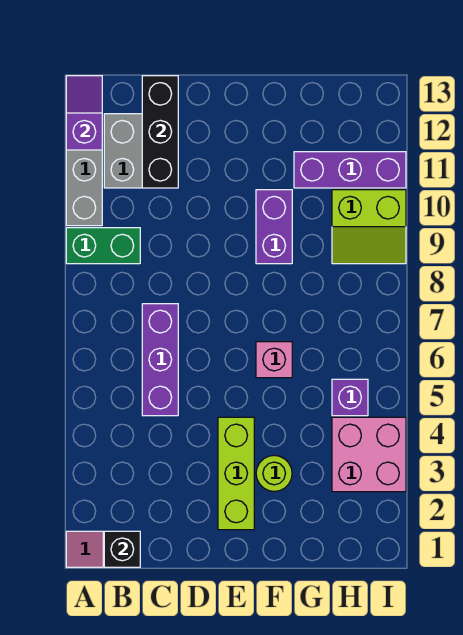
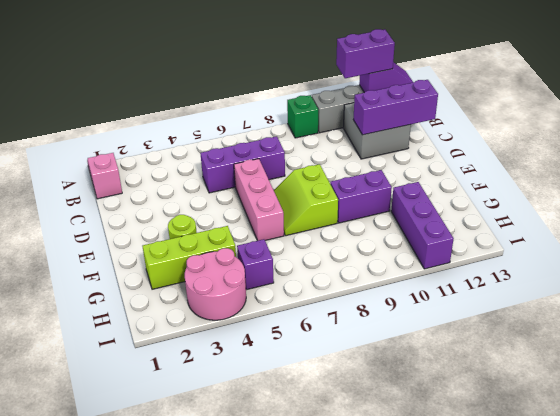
green 1x2 brick [66,228,140,264] -> green 1x1 brick [287,95,318,138]
none -> purple 1x2 brick [336,29,395,78]
black 1x1 brick [104,531,140,567] -> none
black 1x3 brick [142,76,178,188] -> purple 1x3 brick [353,80,438,135]
lime 1x3 brick [218,417,254,530] -> lime 1x3 brick moved to [143,226,236,289]
pink 1x1 brick [256,342,292,378] -> pink 1x3 brick [234,159,284,241]
pink 2x2 brick [332,417,406,492] -> pink 2x2 round brick [185,248,246,320]
lime 2x2 slope [332,190,406,264] -> lime 2x2 slope moved to [274,164,338,236]

